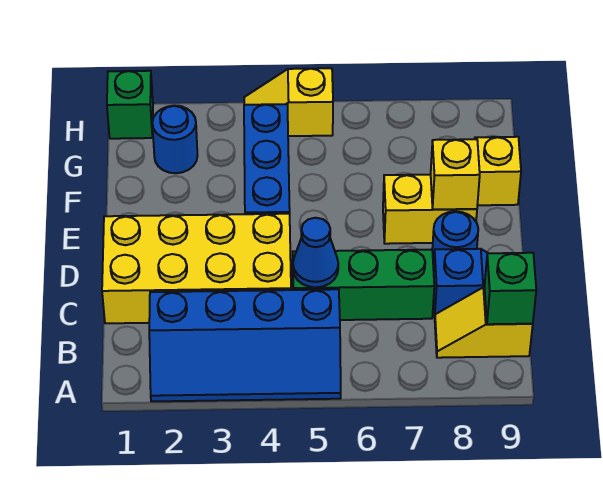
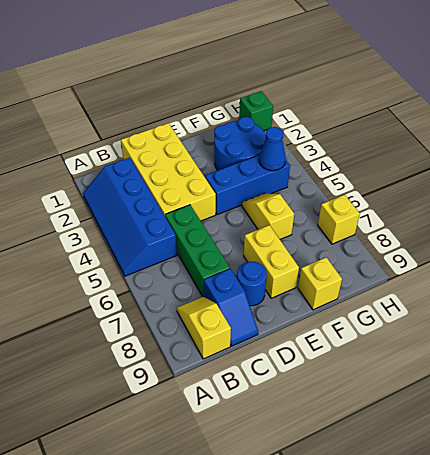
green 1x1 brick [485,253,536,324] -> none
blue 1x1 cone [293,218,338,287] -> blue 1x1 cone moved to [259,127,286,171]
yellow 1x1 brick [431,139,480,209] -> yellow 1x1 brick moved to [318,195,360,244]
blue 1x1 round brick [152,106,197,173] -> blue 2x2 round brick [214,117,266,170]
yellow 1x2 slope [244,68,333,136] -> yellow 1x2 slope moved to [242,193,294,239]

